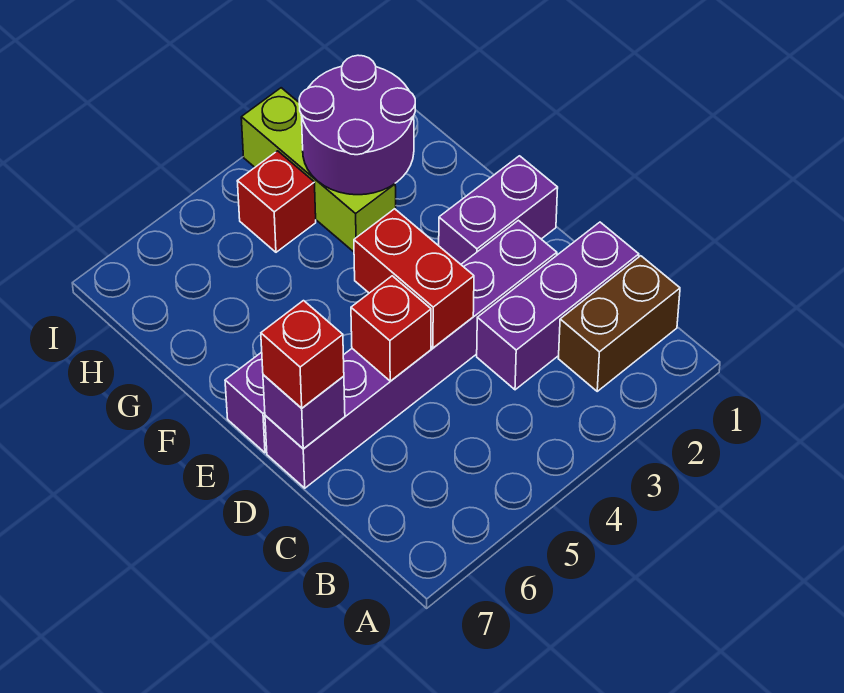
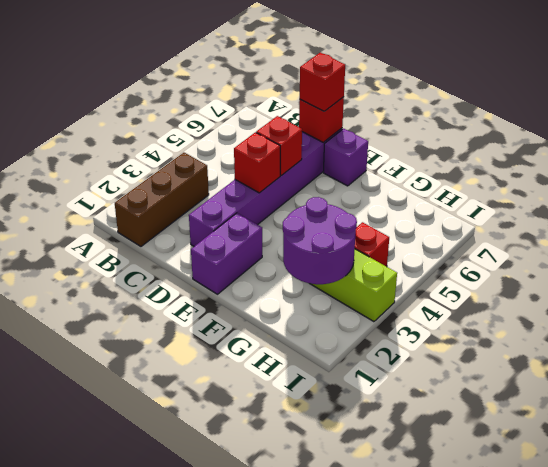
brown 1x2 brick [558,256,680,391] -> brown 1x3 brick [115,153,209,246]
purple 1x3 brick [477,222,639,390] -> none
red 1x2 brick [354,209,474,348] -> red 1x1 brick [234,132,280,193]
purple 1x1 brick [263,375,345,449] -> red 1x1 brick [299,97,344,142]

